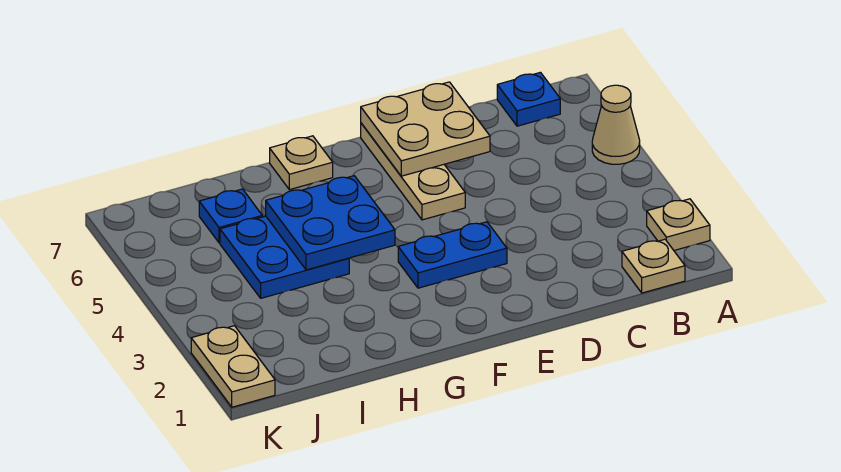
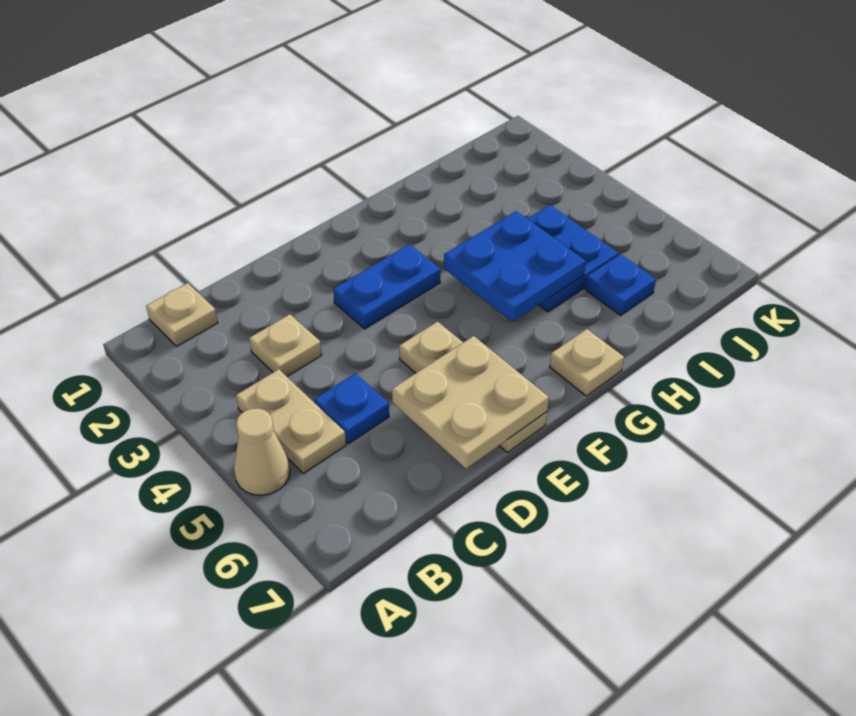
tan 1x1 plate [647,199,710,250] -> tan 1x1 plate moved to [249,314,322,376]
blue 1x1 plate [497,72,560,126] -> blue 1x1 plate moved to [314,373,389,444]
tan 1x2 plate [191,326,275,407] -> tan 1x2 plate moved to [236,369,346,474]

